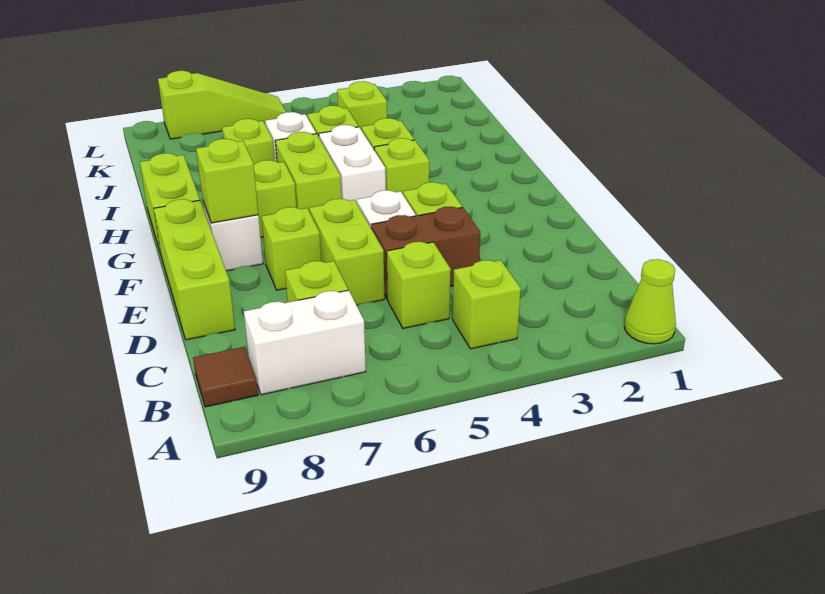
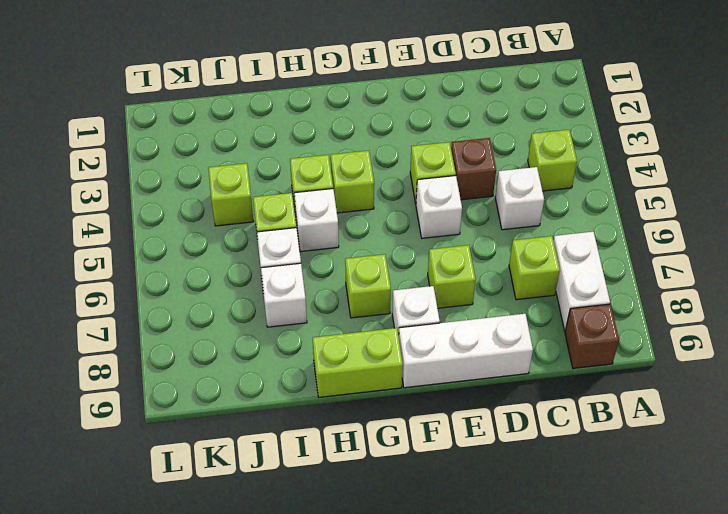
lime 1x1 cone [625,259,676,344] -> none
brown 1x1 tile [193,347,258,407] -> brown 1x1 brick [565,304,619,368]
lime 1x1 brick [387,242,451,328] -> white 1x1 brick [495,167,544,230]
brown 1x2 brick [371,207,480,298] -> brown 1x1 brick [451,138,496,200]
lime 1x2 brick [310,199,384,305] -> none
lime 1x3 brick [154,199,235,340] -> white 1x3 brick [399,314,533,388]
lime 1x1 brick [196,139,258,223] -> none
white 1x2 brick [319,125,386,203] -> white 1x1 brick [294,189,339,252]
lime 1x2 brick [275,132,342,212] -> none
lime 1x1 brick [222,119,274,164] -> white 1x1 brick [261,263,307,327]
lime 1x3 slope [158,71,286,139] -> none

